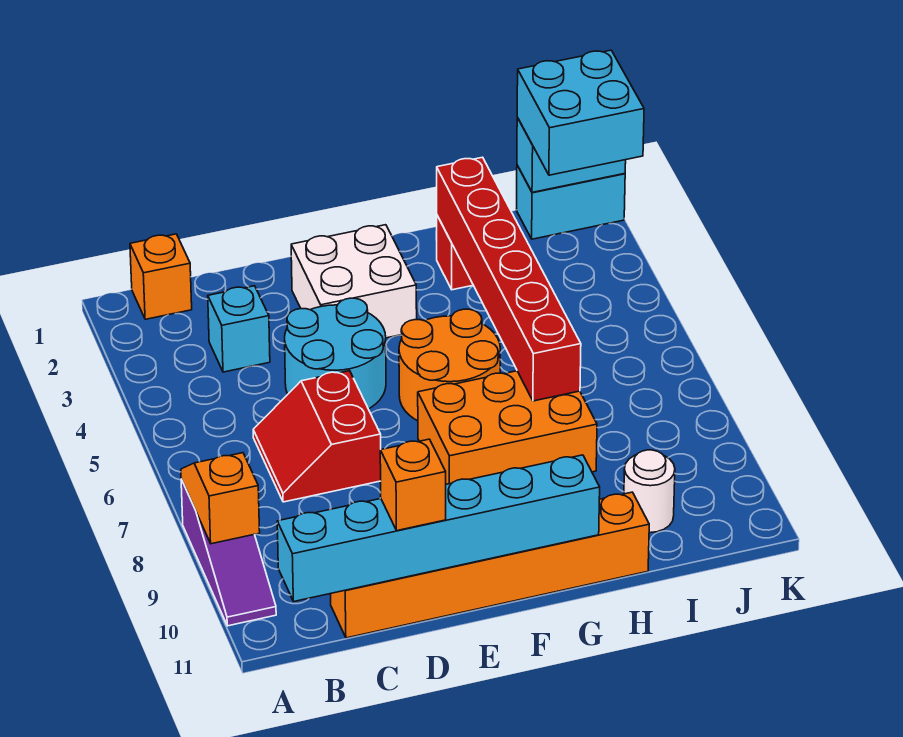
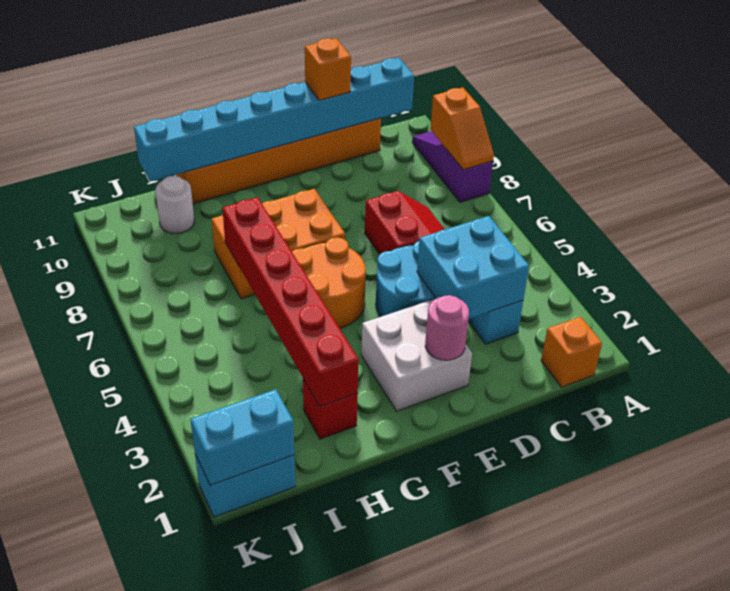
cyan 1x6 brick [277,455,600,601] -> cyan 1x8 brick [134,58,414,182]
none -> pink 1x1 round brick [425,295,469,360]
cyan 2x2 brick [517,50,644,175] -> cyan 2x2 brick moved to [417,216,529,319]

